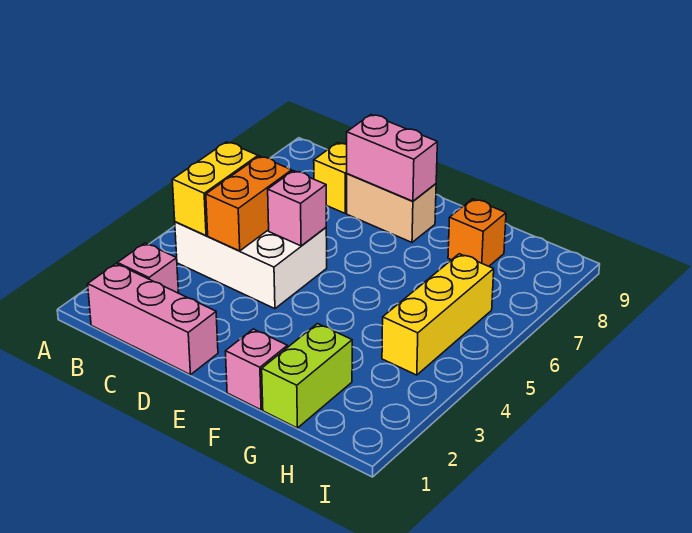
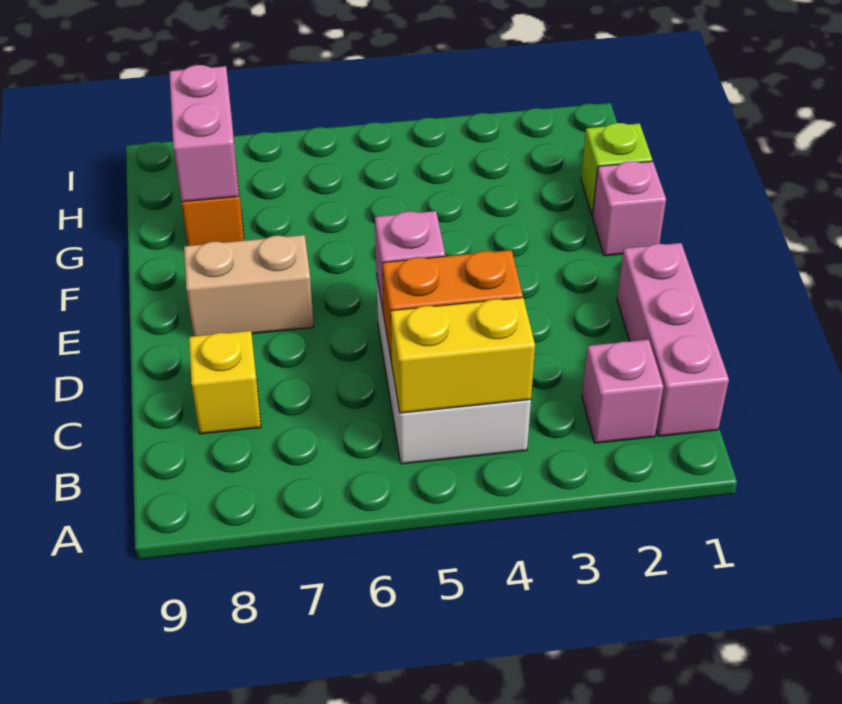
tan 1x2 brick [347,174,436,242] -> tan 1x2 brick turned to [184,235,314,336]
pink 1x2 brick [347,115,437,201] -> pink 1x2 brick moved to [169,65,239,202]
lime 1x2 brick [262,324,352,428] -> lime 1x1 brick [581,123,652,216]
yellow 1x3 brick [382,254,494,375] -> none

